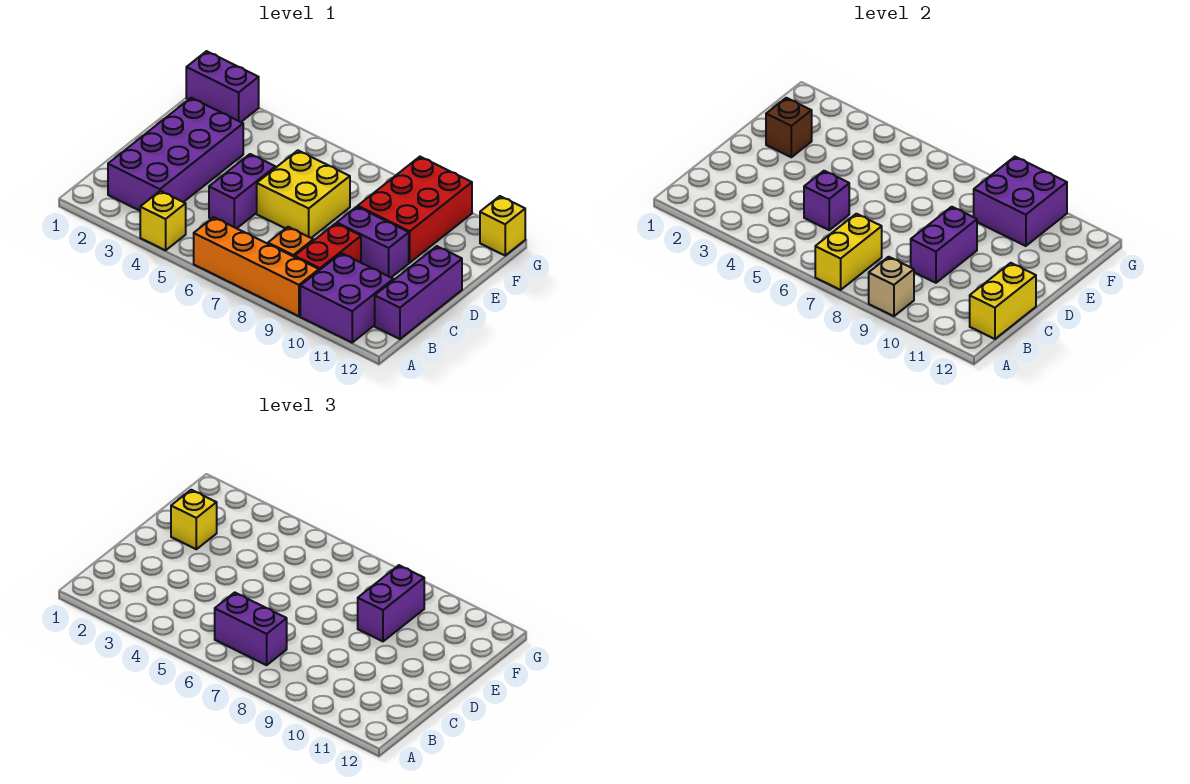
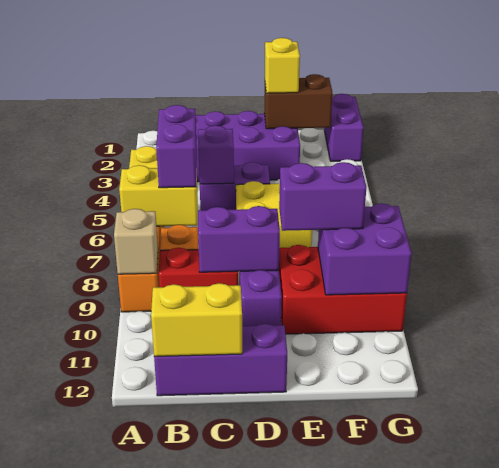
purple 2x2 brick [300,253,393,342] -> none
brown 1x1 brick [766,98,812,157] -> brown 1x2 brick [264,74,332,129]
yellow 1x1 brick [480,196,525,255] -> none

